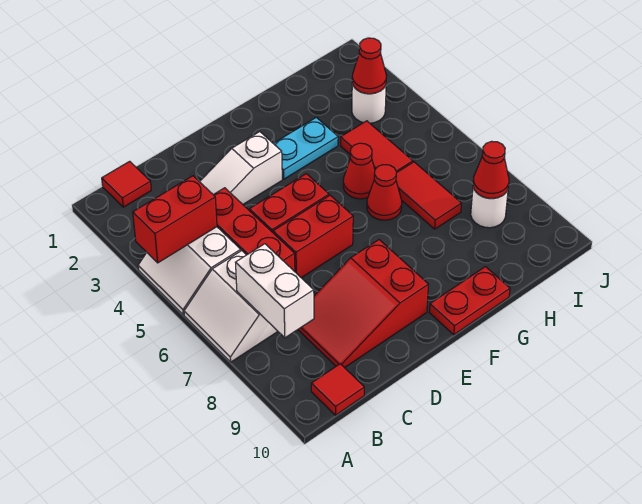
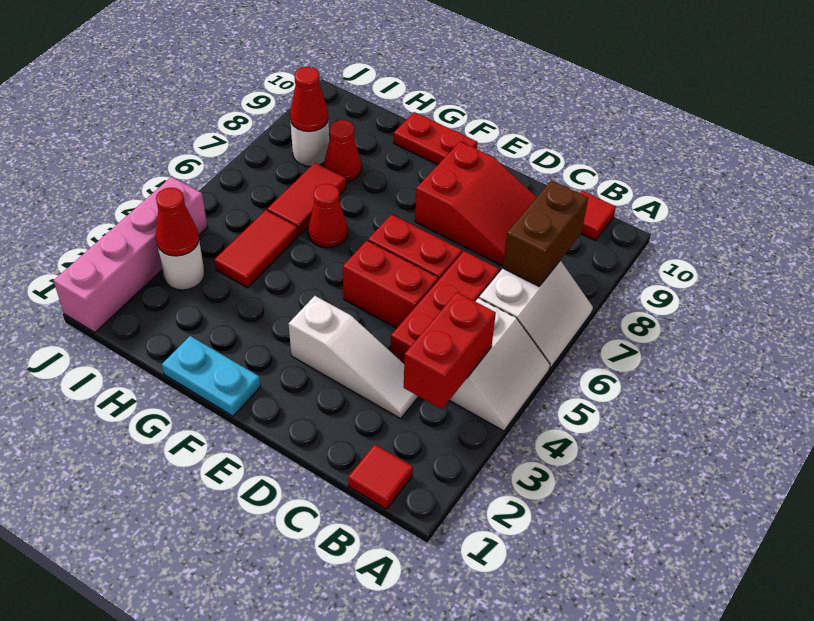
red 1x2 brick [133,176,217,263] -> red 1x2 brick turned to [404,292,496,409]
white 1x2 brick [235,244,314,338] -> brown 1x2 brick [503,180,588,286]
cyan 1x2 plate [273,117,338,179] -> cyan 1x2 plate moved to [162,336,261,416]
red 1x1 cone [343,143,375,199] -> red 1x1 cone moved to [324,120,362,182]
none -> pink 1x4 brick [54,177,207,332]

